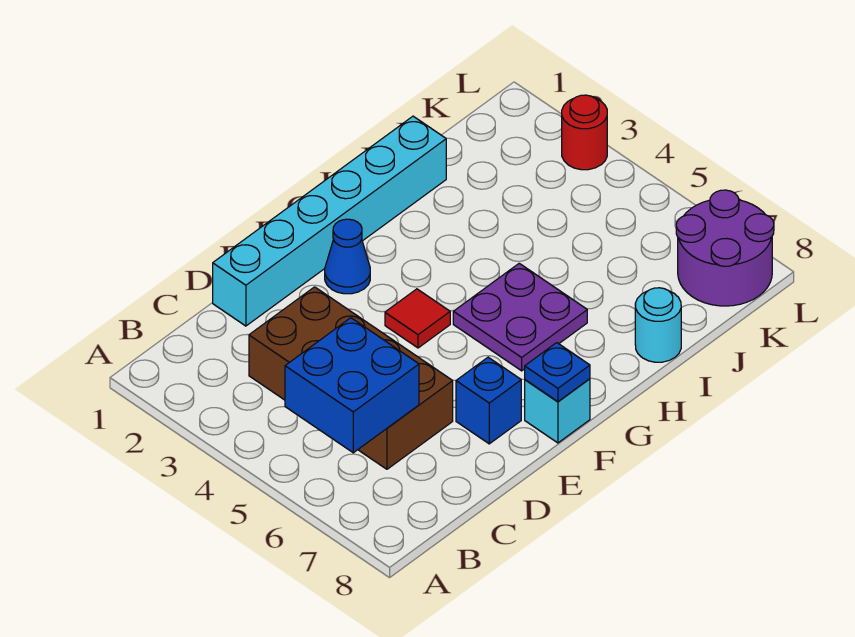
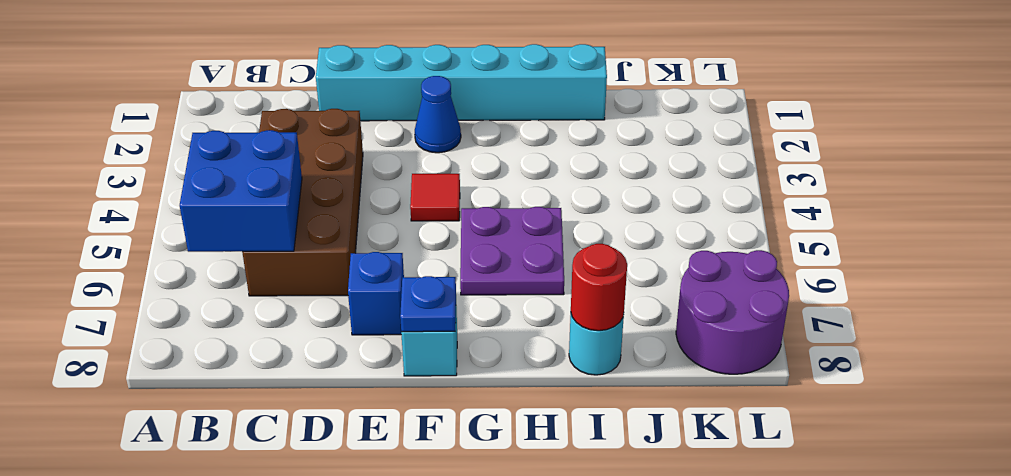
red 1x1 round brick [562,95,607,170] -> red 1x1 round brick moved to [571,244,627,331]

